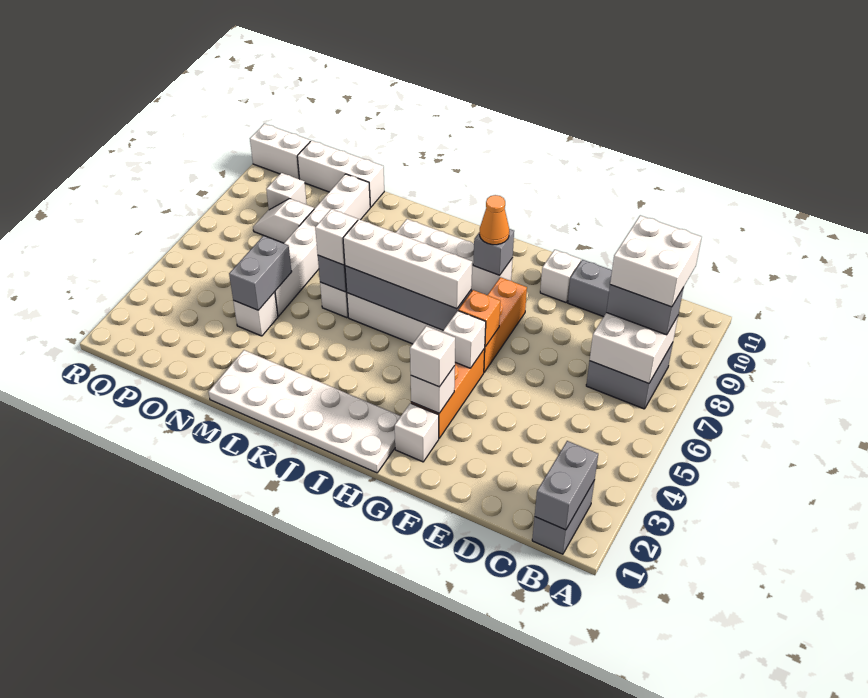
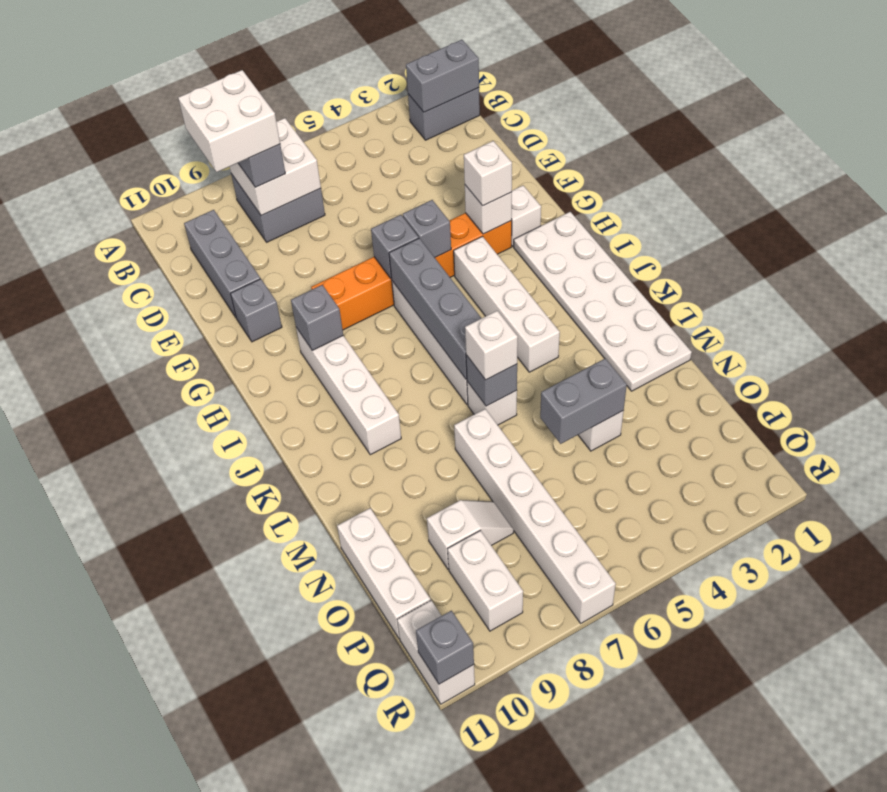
white 1x1 brick [540,250,581,302] -> grey 1x1 brick [230,279,282,342]
white 1x1 brick [443,311,486,368] -> grey 1x1 brick [403,200,451,258]
orange 1x1 brick [458,290,501,347] -> grey 1x1 brick [371,215,419,279]
white 1x4 brick [343,219,472,309] -> white 1x4 brick moved to [454,236,560,372]
orange 1x1 cone [480,195,509,245] -> none
white 1x6 brick [275,174,370,316] -> white 1x6 brick turned to [454,409,616,623]
white 1x2 slope [253,199,314,243] -> white 1x2 slope turned to [427,500,514,569]
white 1x1 brick [266,173,307,210] -> white 1x2 brick [448,531,523,631]
none -> grey 1x1 brick [416,611,474,684]

